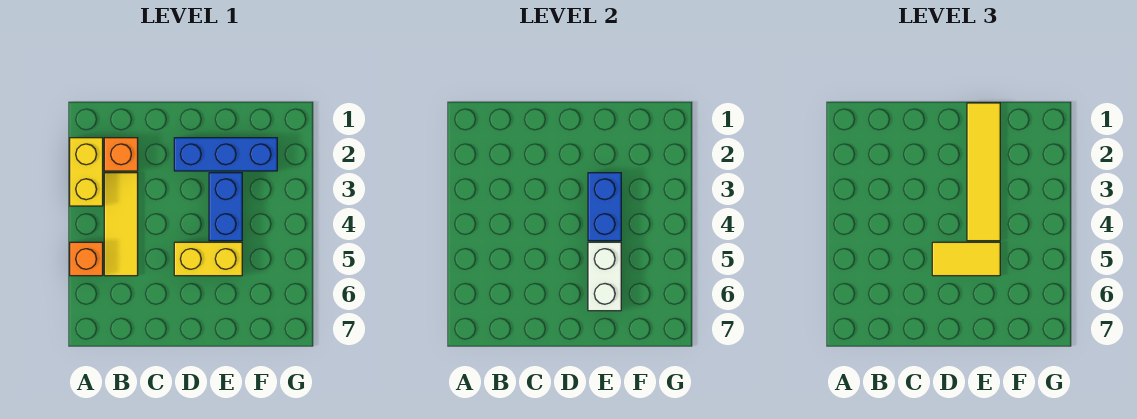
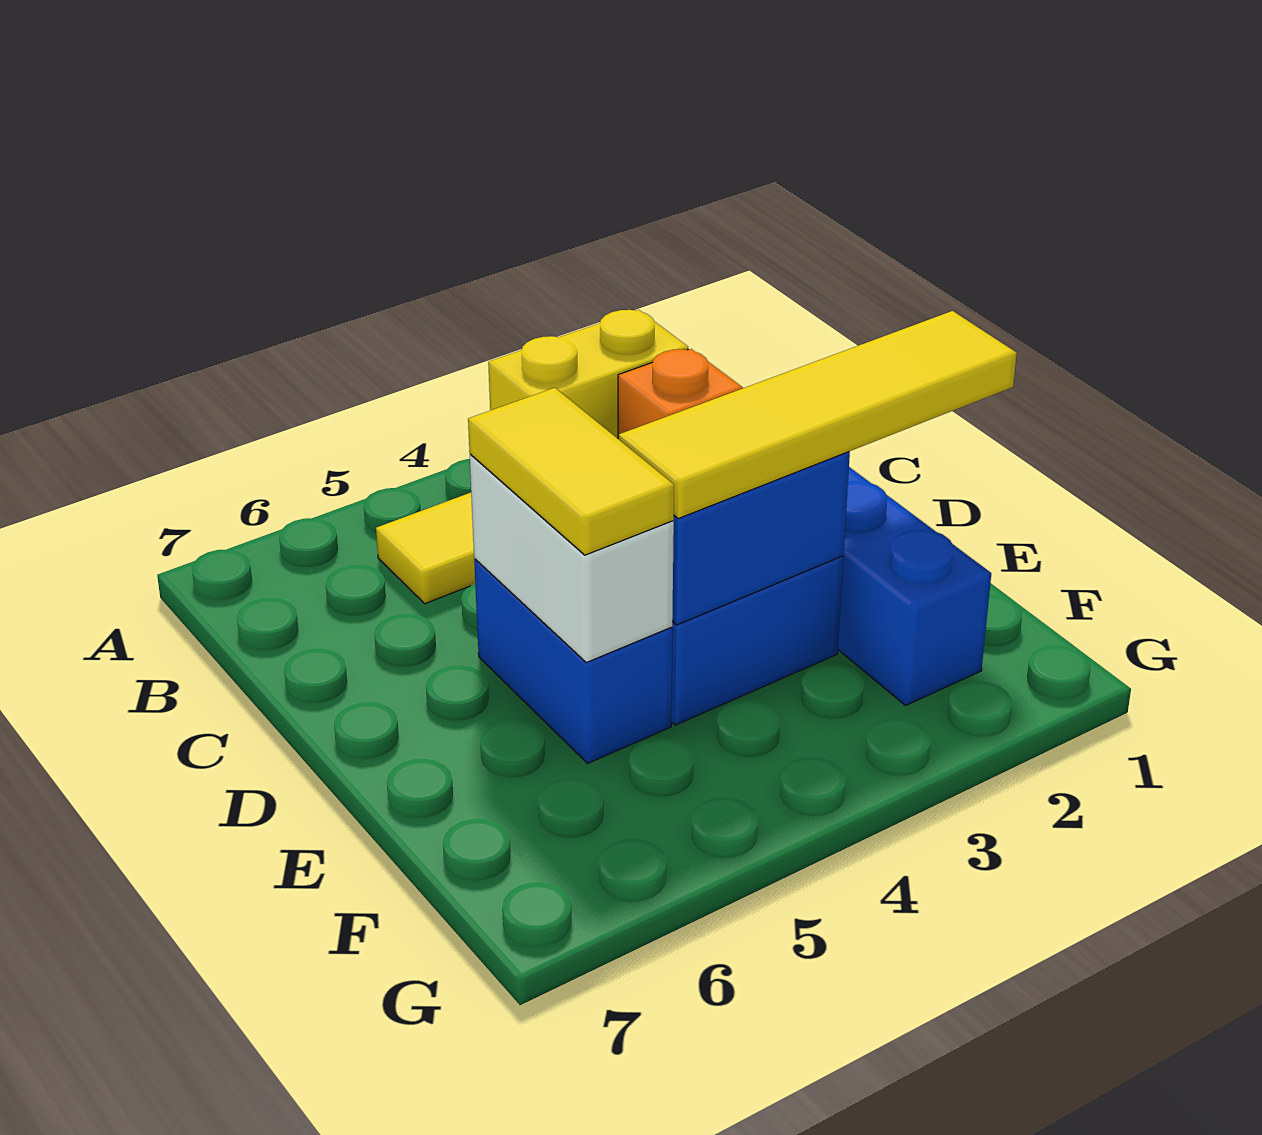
orange 1x1 brick [70,242,103,276] -> none
yellow 1x2 brick [174,242,242,276] -> blue 1x2 brick [474,559,672,763]
white 1x2 brick [588,242,621,311] -> white 1x2 brick turned to [470,454,674,662]

